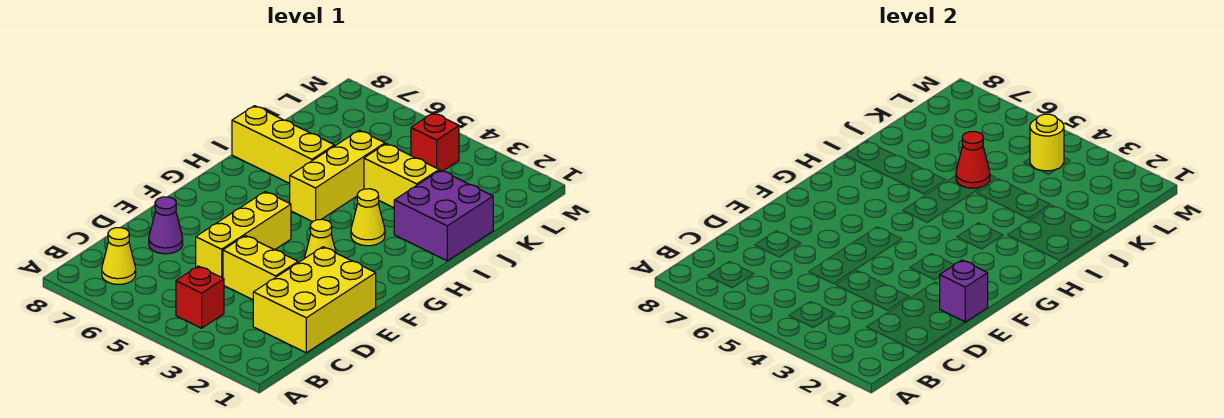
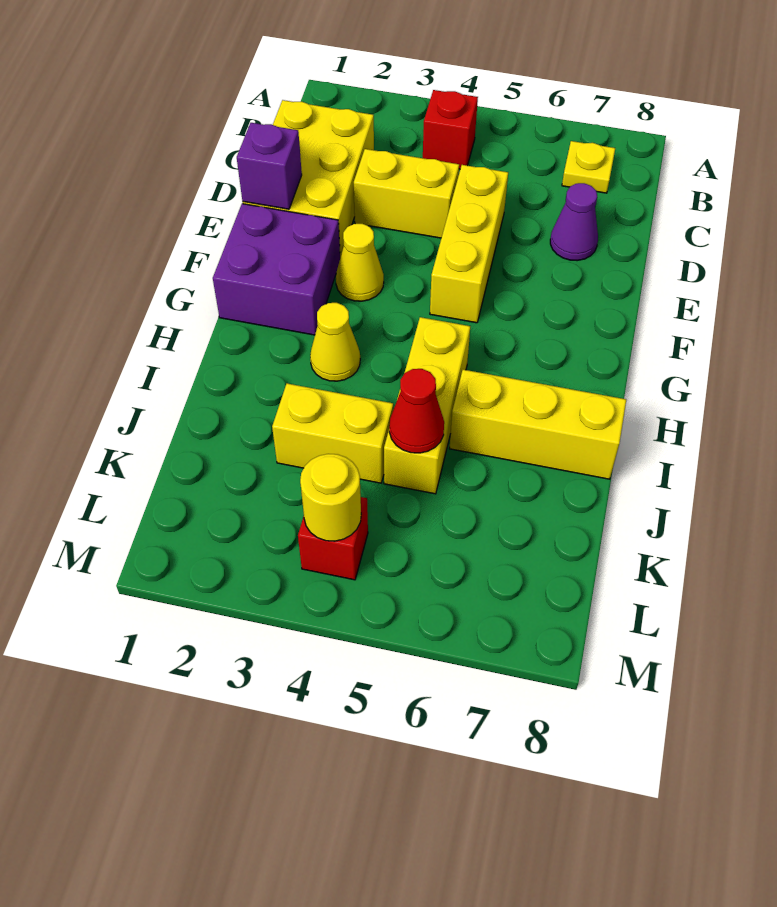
yellow 1x1 cone [102,228,136,284] -> yellow 1x1 plate [562,141,615,193]
purple 2x2 brick [394,170,493,261] -> purple 2x2 brick moved to [213,204,340,335]

